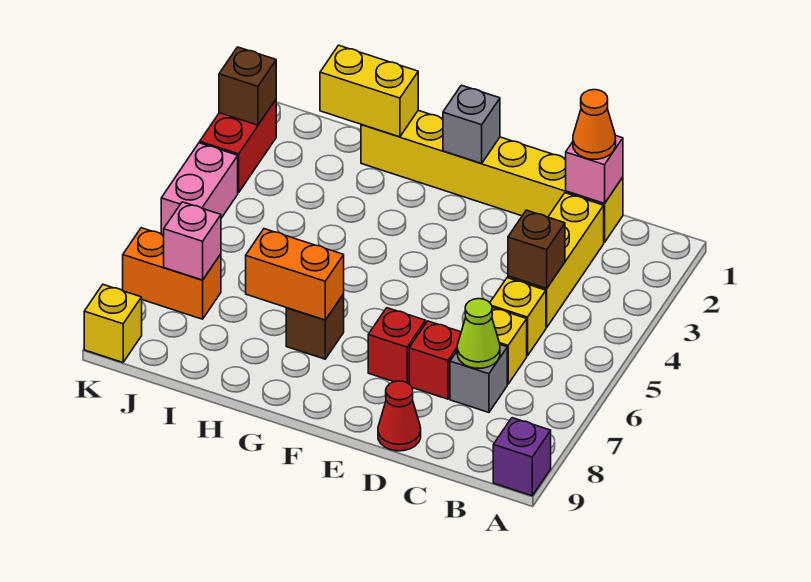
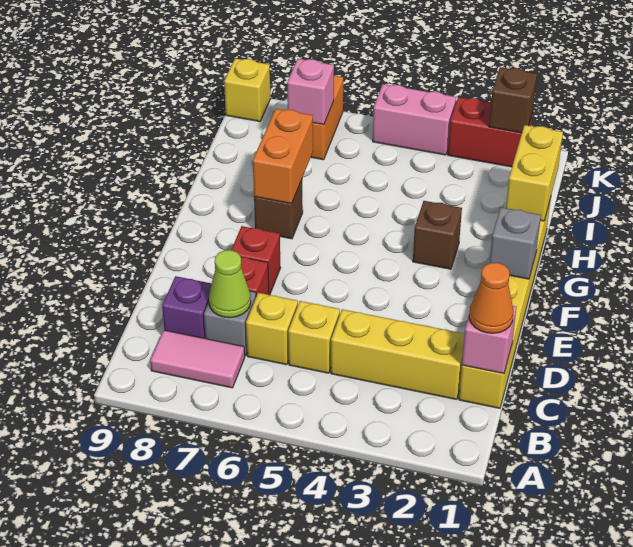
purple 1x1 brick [493,418,551,496] -> purple 1x1 brick moved to [162,276,212,339]
none -> pink 1x2 tile [150,330,245,388]
brown 1x1 brick [508,210,565,288] -> brown 1x1 brick moved to [413,201,462,269]
red 1x1 cone [378,381,421,451] -> none

